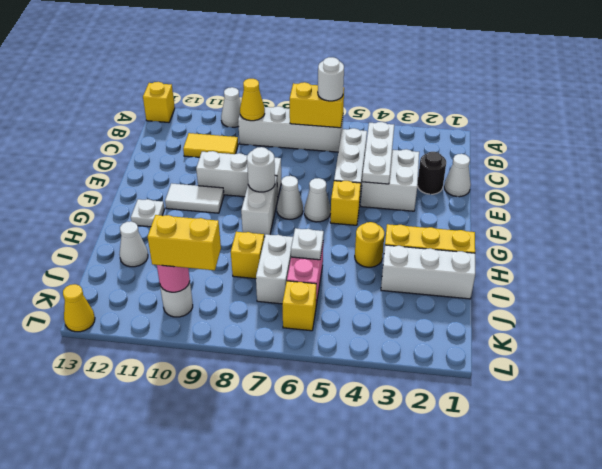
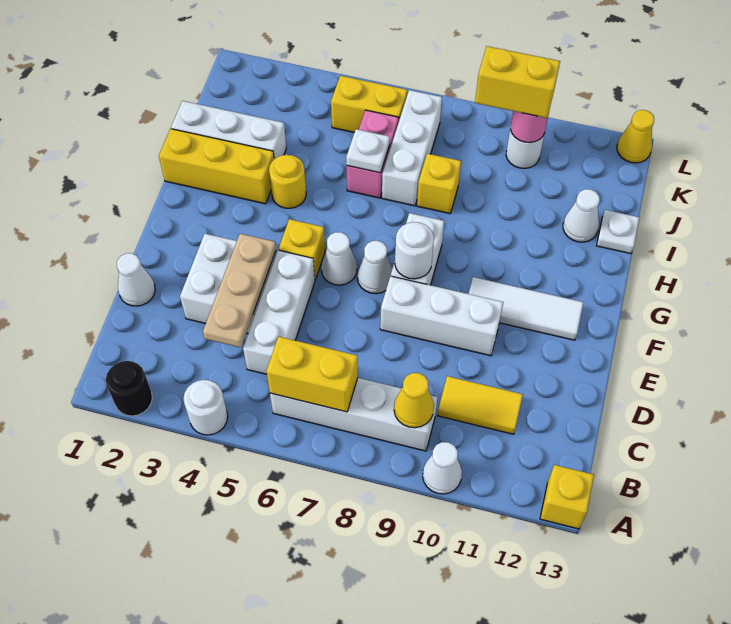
white 1x1 round brick [318,57,344,101] -> white 1x1 round brick moved to [183,380,228,435]
white 1x3 plate [362,122,394,184] -> tan 1x3 plate [203,234,276,347]
black 1x1 round brick [417,152,446,194] -> black 1x1 round brick moved to [106,361,152,416]
white 1x2 tile [165,183,224,213] -> white 1x3 tile [468,277,584,340]
white 1x1 plate [131,199,164,227] -> white 1x1 plate moved to [596,210,639,254]
white 1x2 brick [256,234,293,304] -> white 1x3 brick [382,90,442,206]
yellow 1x1 brick [282,281,316,331] -> yellow 1x2 brick [331,76,407,133]

